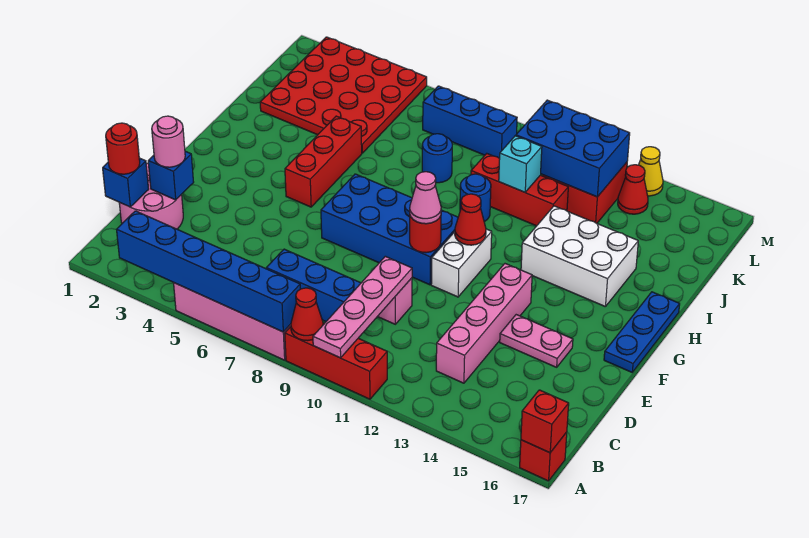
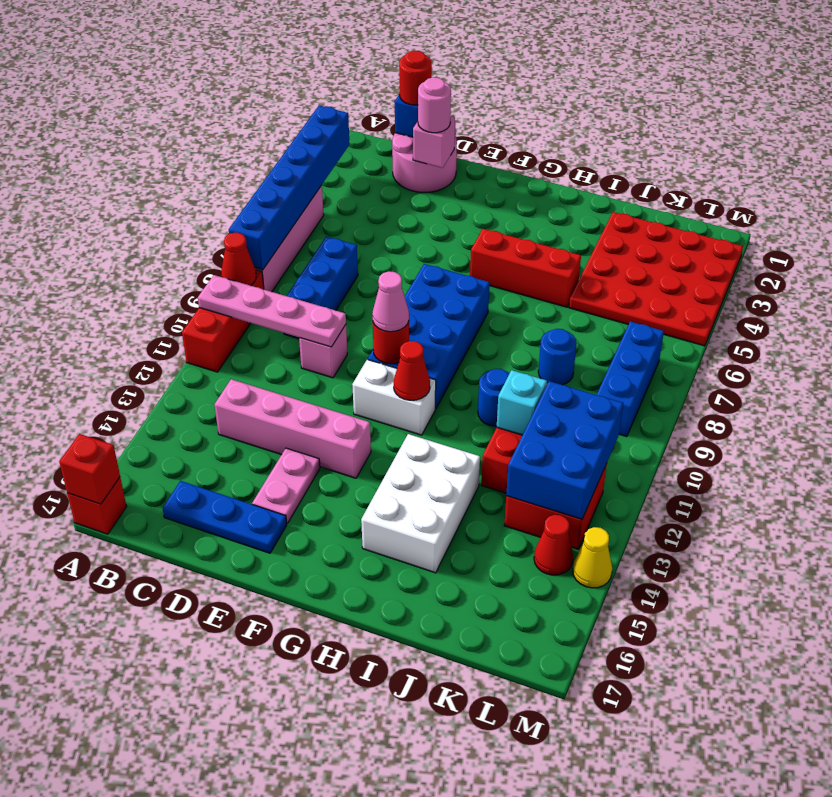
blue 1x1 brick [148,151,194,200] -> pink 1x1 brick [413,116,455,168]
blue 1x3 plate [604,292,680,372] -> blue 1x3 plate moved to [163,481,287,553]

